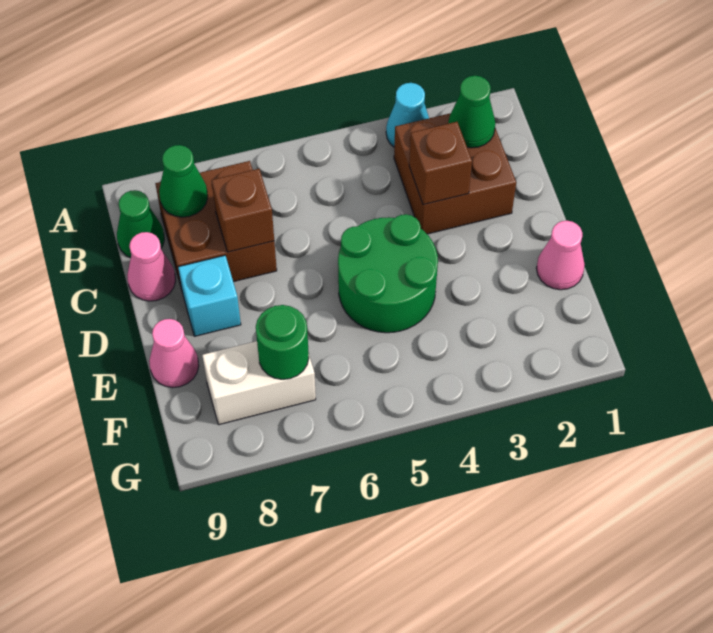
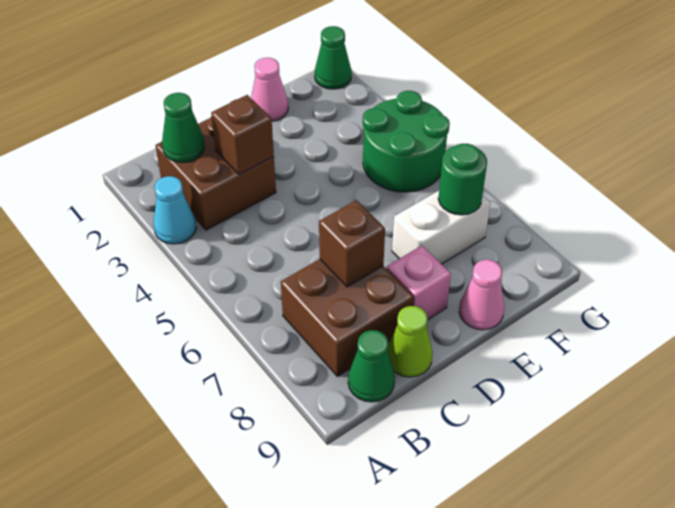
green 1x1 cone [159,145,208,217] -> green 1x1 cone moved to [315,26,352,89]
pink 1x1 cone [127,232,176,301] -> lime 1x1 cone [388,306,433,377]
green 2x2 round brick [338,214,438,333] -> green 2x2 round brick moved to [363,91,450,192]
cyan 1x1 brick [178,255,241,336] -> pink 1x1 brick [387,246,451,319]
white 1x2 brick [202,341,316,425] -> white 1x2 brick turned to [392,191,491,264]

